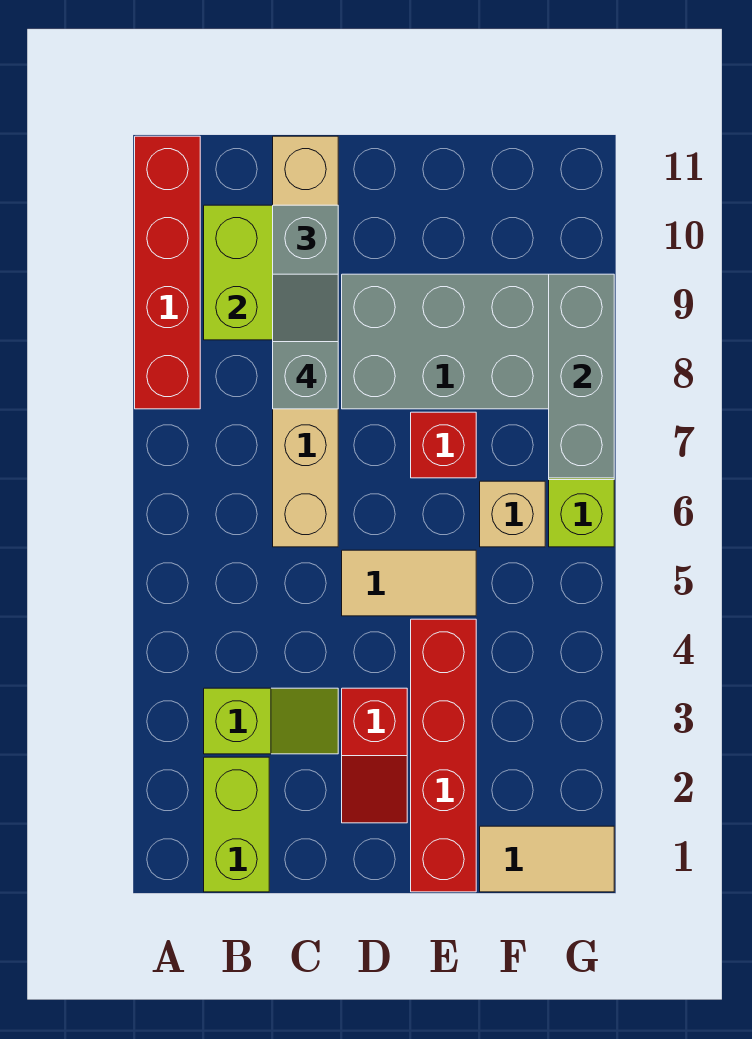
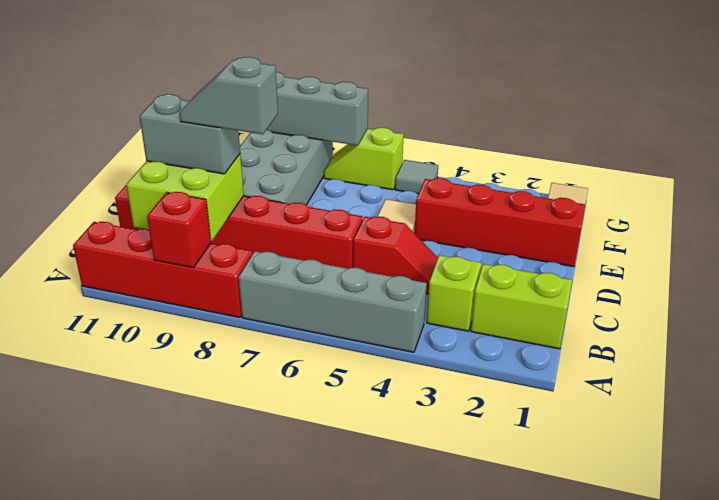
none -> grey 1x4 brick [239,251,427,352]
tan 1x6 brick [273,136,338,547] -> red 1x6 brick [115,186,363,269]
red 1x2 slope [342,688,407,823] -> red 1x2 slope moved to [353,217,438,294]
red 1x1 brick [411,412,476,478] -> red 1x1 brick moved to [147,192,211,268]
tan 1x1 brick [480,481,545,547] -> none
none -> grey 1x1 tile [395,160,438,194]

